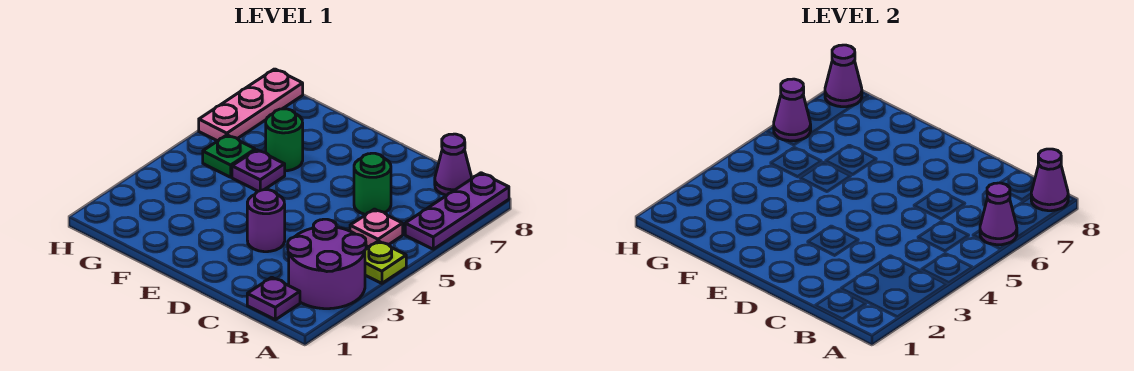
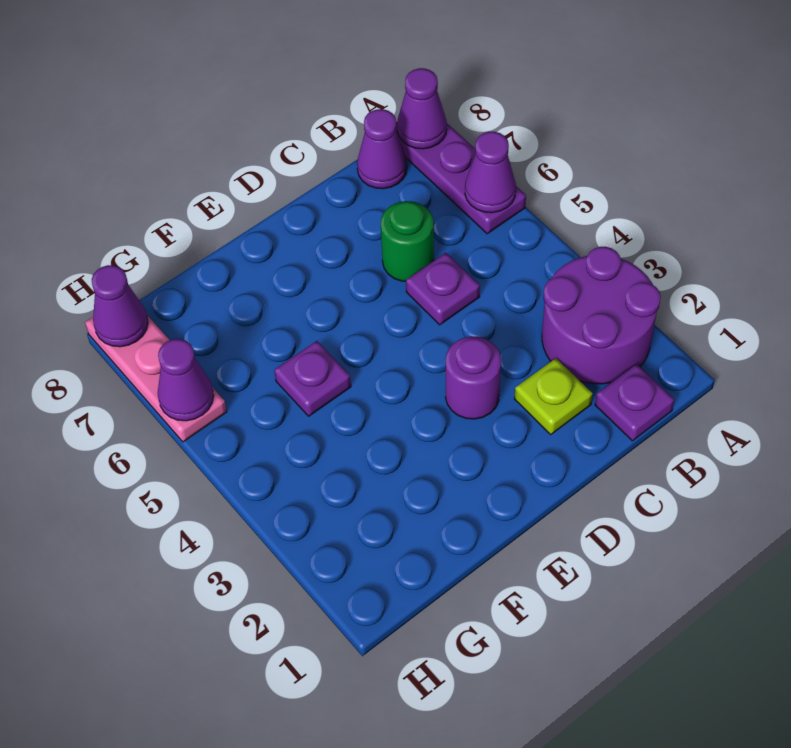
lime 1x1 plate [365,241,406,283] -> lime 1x1 plate moved to [514,358,593,434]
pink 1x1 plate [350,209,403,247] -> none
none -> purple 1x1 plate [406,253,480,325]
green 1x1 round brick [266,109,303,171] -> none
green 1x1 plate [203,135,255,177] -> none

